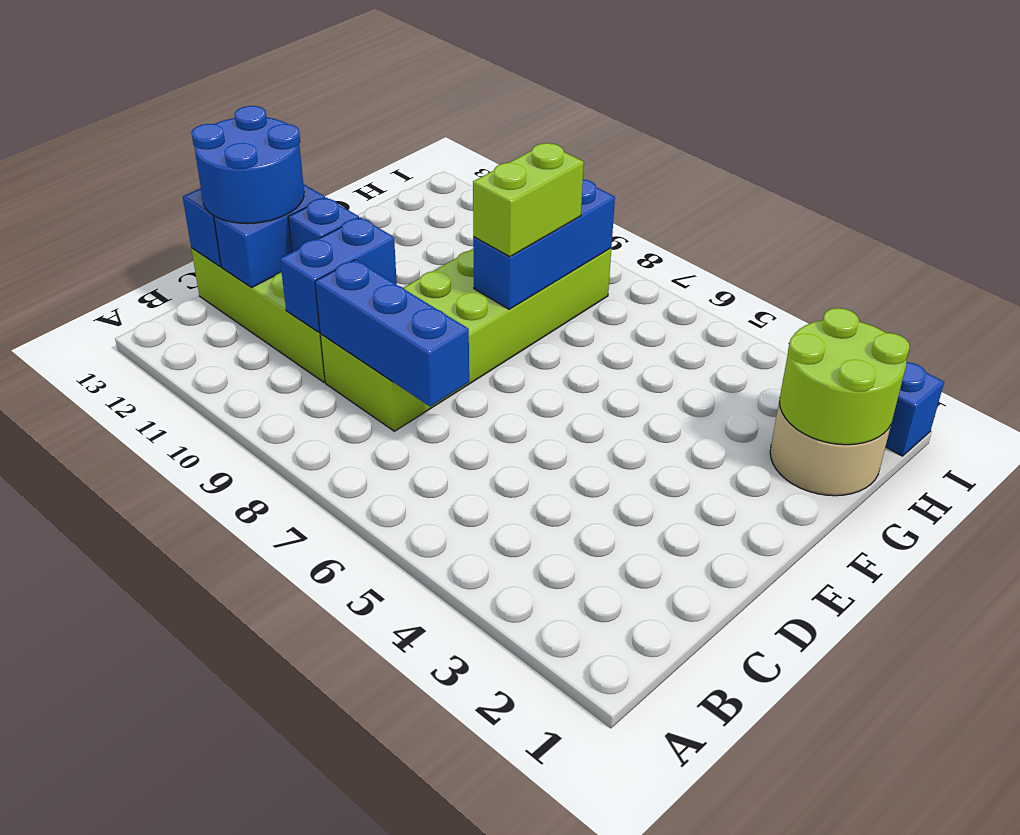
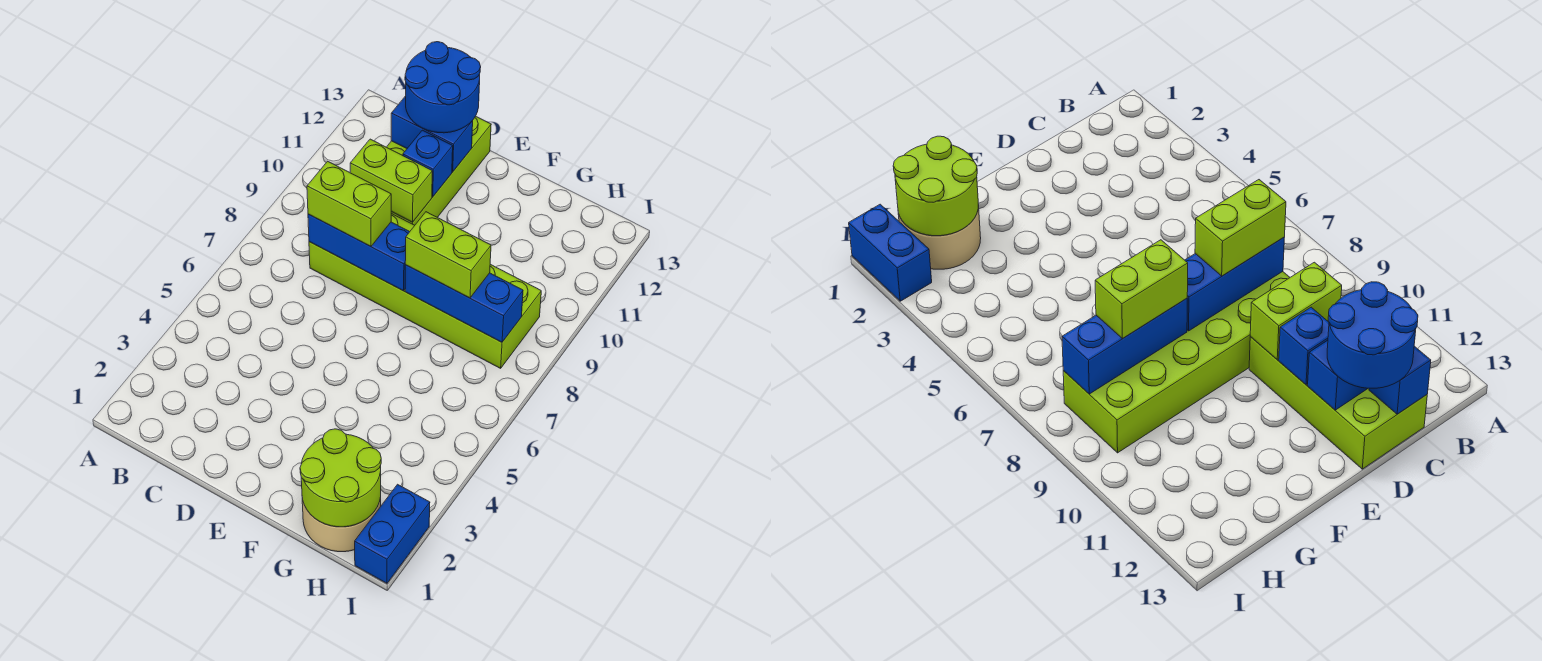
blue 1x3 brick [315,260,469,406] -> blue 1x3 brick turned to [308,214,409,291]
none -> lime 1x2 brick [307,161,391,246]
blue 1x2 brick [280,217,397,332] -> lime 1x2 brick [350,139,432,222]

